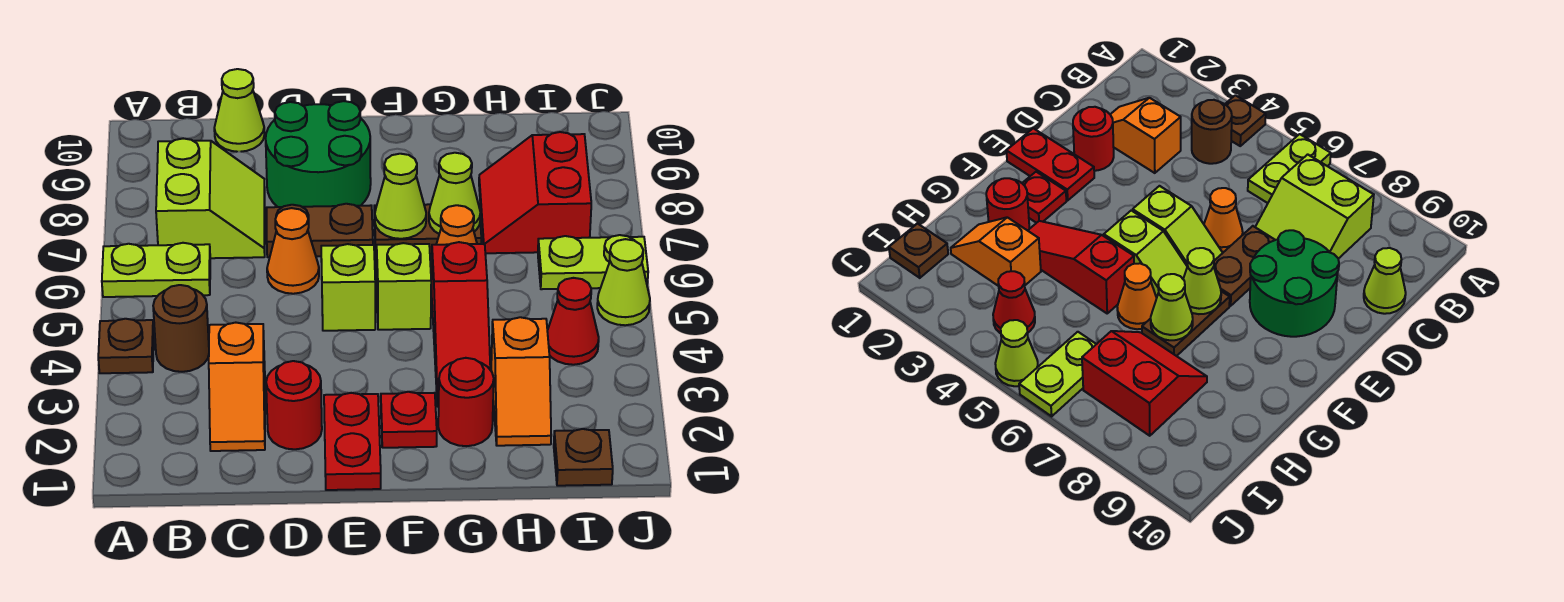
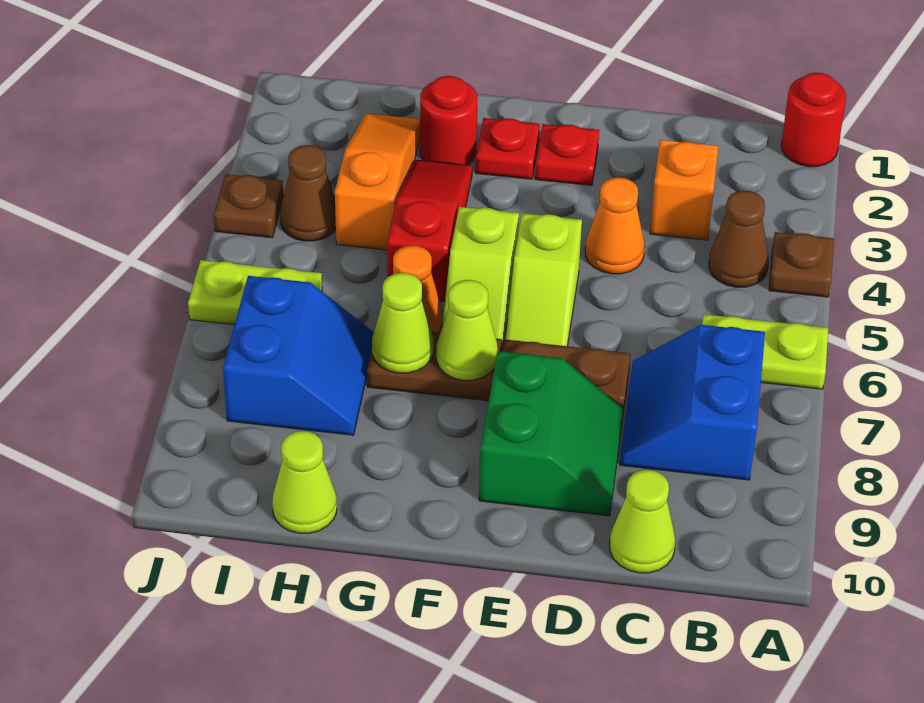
brown 1x1 round brick [153,285,209,372] -> brown 1x1 cone [709,190,769,287]
lime 2x2 slope [156,139,265,258] -> blue 2x2 slope [620,325,765,480]
red 1x1 round brick [266,361,322,449] -> red 1x1 round brick moved to [781,73,846,167]
orange 1x1 cone [267,208,319,294] -> orange 1x1 cone moved to [585,177,645,274]
green 2x2 round brick [266,101,371,207] -> green 2x2 slope [479,351,624,516]
red 1x2 plate [324,393,381,490] -> red 1x1 plate [535,124,599,185]
orange 1x2 slope [491,317,551,446] -> orange 1x3 slope [335,113,420,250]
red 2x2 slope [479,132,591,253] -> blue 2x2 slope [223,276,374,435]
brown 1x1 plate [554,429,613,486] -> brown 1x1 plate moved to [214,174,283,238]
red 1x1 cone [547,278,599,365] -> brown 1x1 cone [280,145,336,241]
lime 1x1 cone [597,239,650,325] -> lime 1x1 cone moved to [272,431,337,533]

